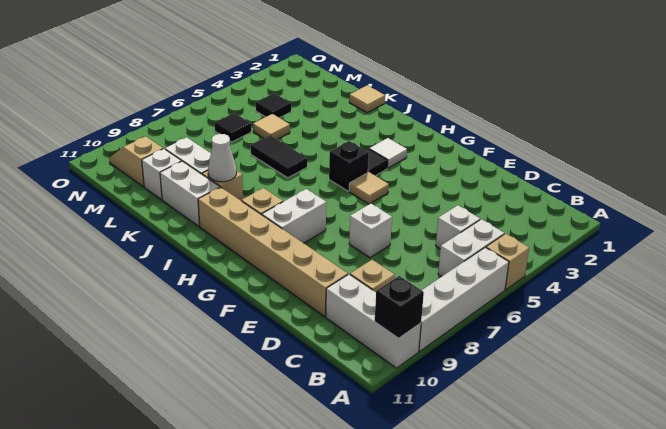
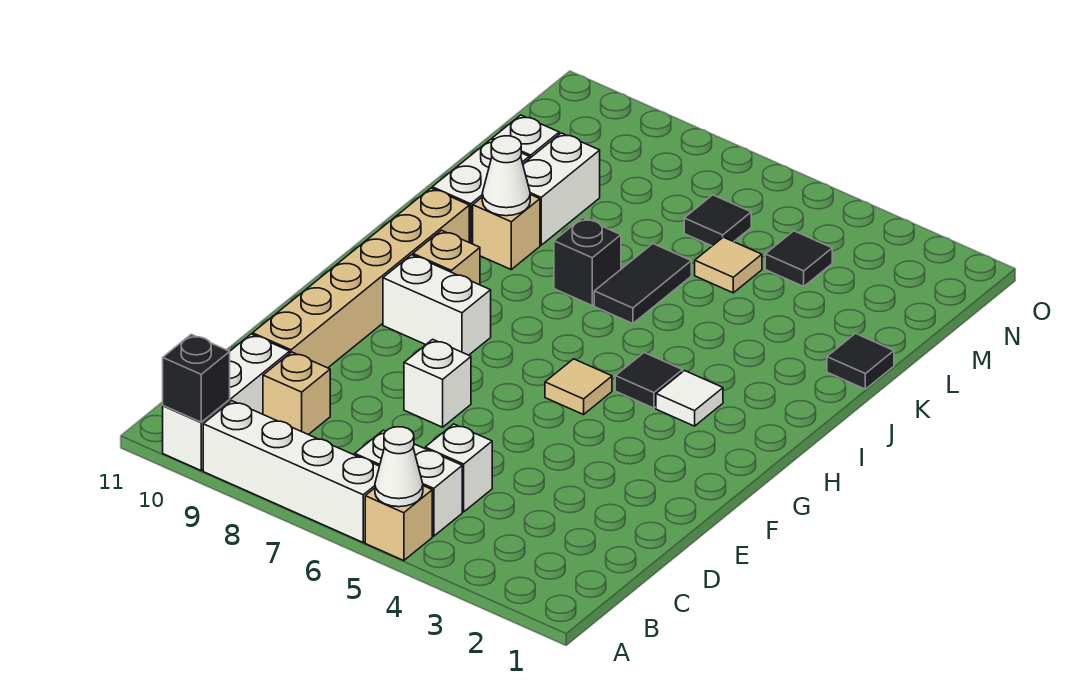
none -> white 1x1 cone [375,427,423,507]
black 1x1 brick [329,141,369,191] -> black 1x1 brick moved to [554,218,621,305]
tan 1x1 tile [349,85,385,113] -> black 1x1 tile [827,334,894,389]
tan 1x2 slope [109,136,163,187] -> none

